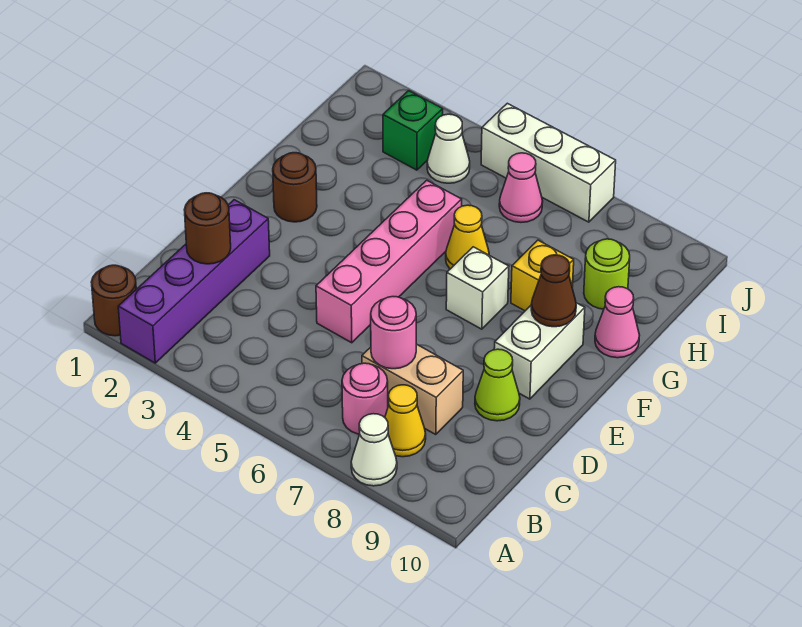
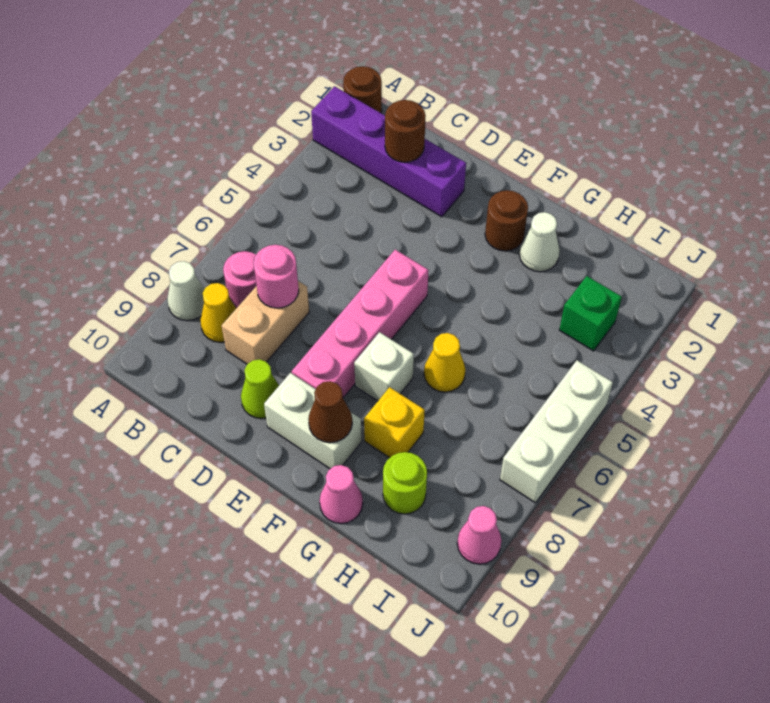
pink 1x4 brick [316,180,462,343] -> pink 1x4 brick turned to [292,250,429,398]
white 1x1 cone [427,114,470,183] -> white 1x1 cone moved to [519,212,560,272]
pink 1x1 cone [499,153,543,222] -> pink 1x1 cone moved to [457,506,501,564]

